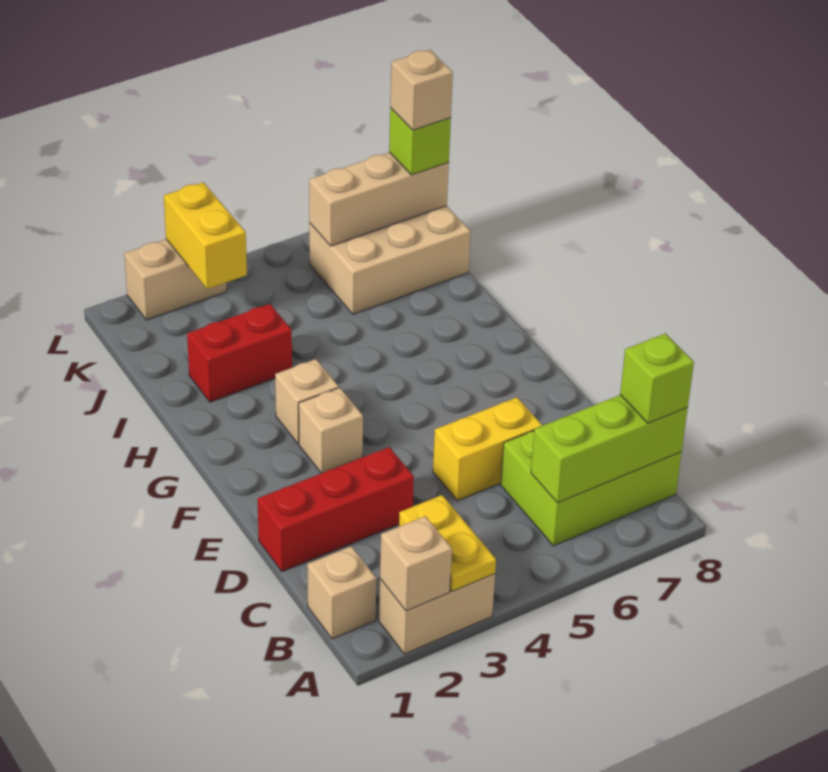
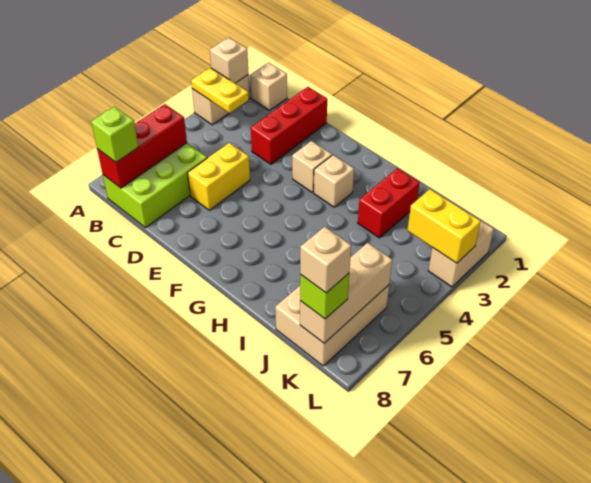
lime 1x3 brick [531,395,688,503] -> red 1x3 brick [97,104,187,188]

